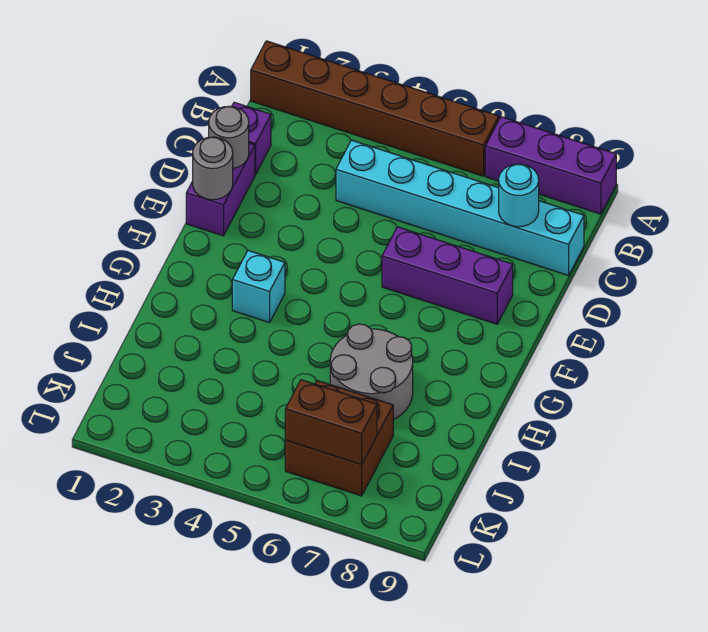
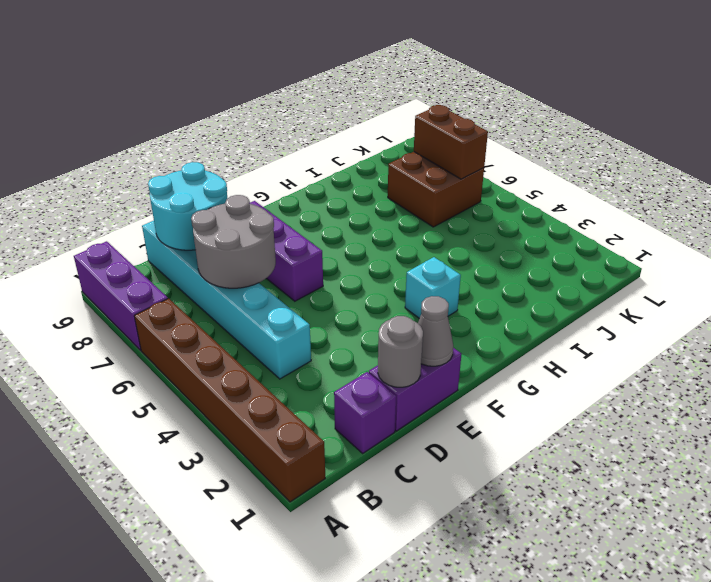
cyan 1x1 round brick [499,164,539,227] -> cyan 2x2 round brick [148,162,228,250]
grey 1x1 round brick [193,137,233,200] -> grey 1x1 cone [418,296,453,366]
grey 2x2 round brick [330,324,413,420] -> grey 2x2 round brick moved to [191,195,276,288]

